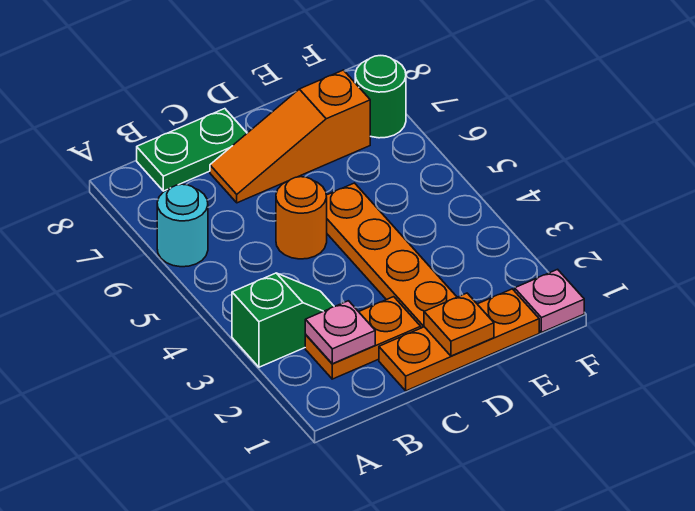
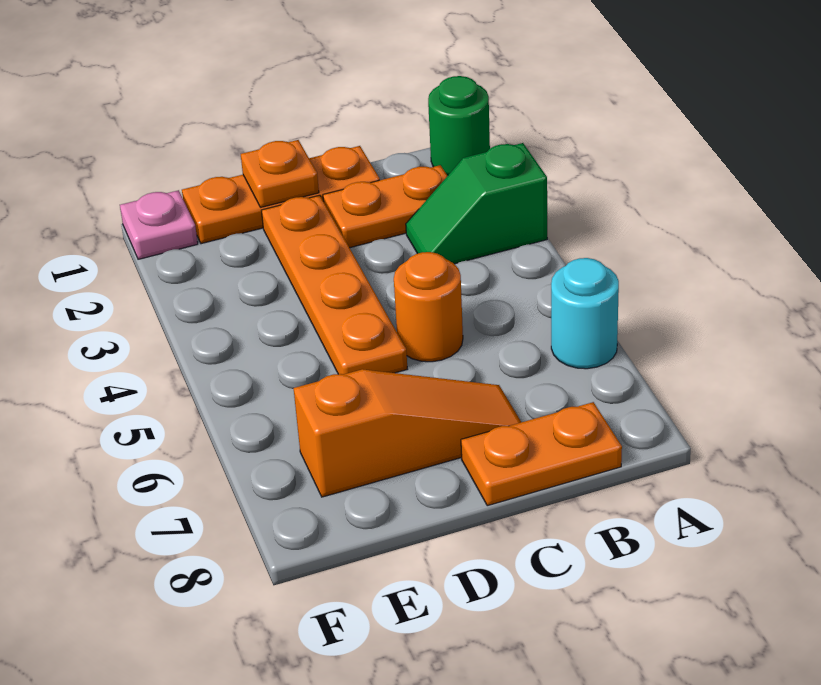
pink 1x1 plate [305,301,375,364] -> none
green 1x2 plate [137,109,247,191] -> orange 1x2 plate [461,402,622,506]
green 1x1 round brick [355,56,406,138] -> green 1x1 round brick moved to [428,76,490,175]

